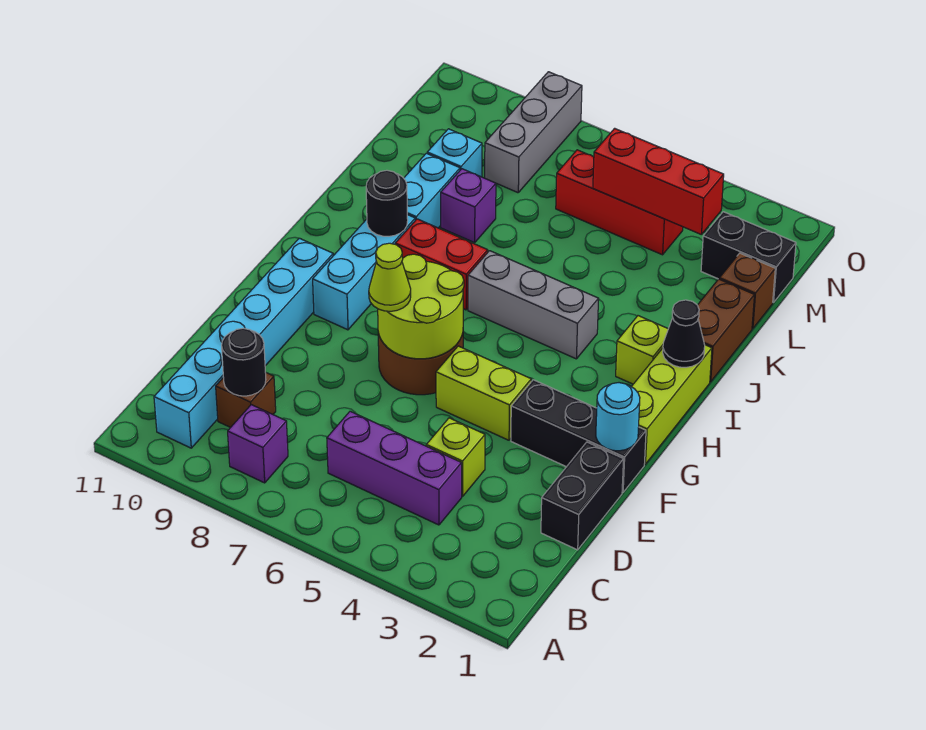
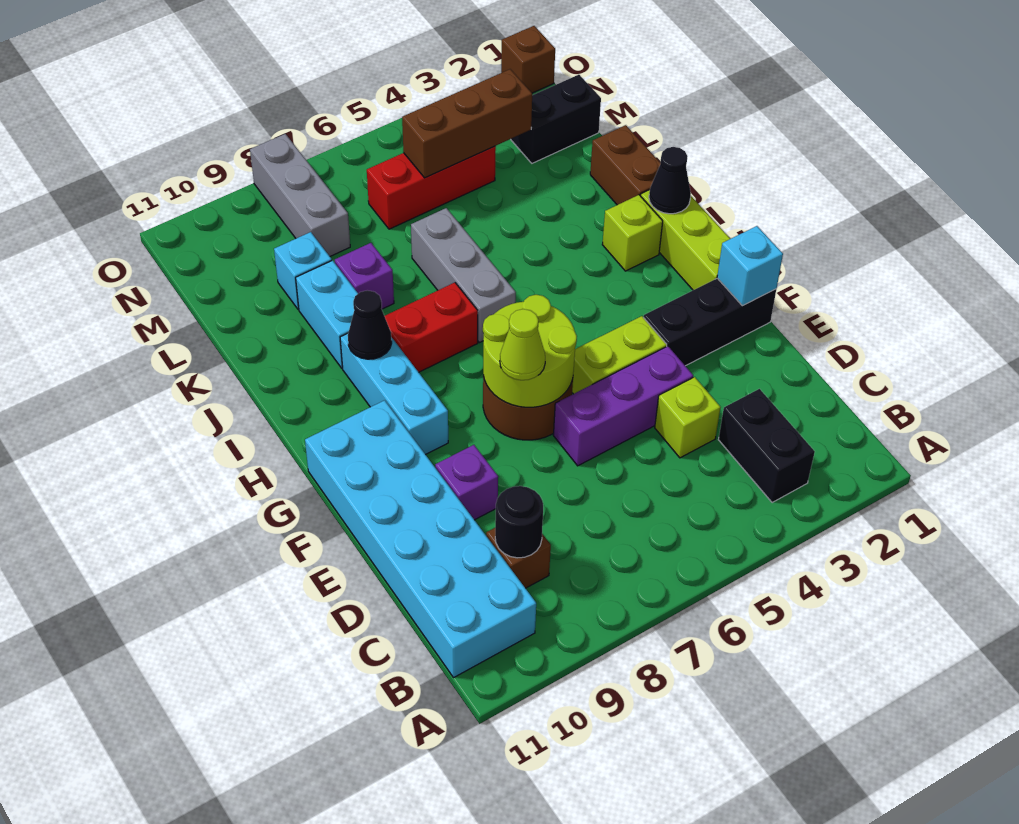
purple 1x1 brick [228,405,288,483] -> purple 1x1 brick moved to [435,445,498,520]
cyan 1x6 brick [154,238,333,448] -> cyan 2x6 brick [305,400,536,677]
purple 1x3 brick [327,411,462,525] -> purple 1x3 brick moved to [553,346,693,466]
black 1x2 brick [541,442,624,550] -> black 1x2 brick moved to [718,389,815,503]
cyan 1x1 round brick [596,383,640,451] -> cyan 1x1 brick [717,226,783,306]
grey 1x3 brick [468,251,599,359] -> grey 1x3 brick turned to [411,208,516,343]
black 1x1 round brick [366,170,408,236] -> black 1x1 cone [348,290,392,359]
brown 1x1 brick [720,253,775,329] -> brown 1x1 brick moved to [501,26,555,93]
red 1x3 brick [593,128,724,234] -> brown 1x3 brick [402,69,532,178]

